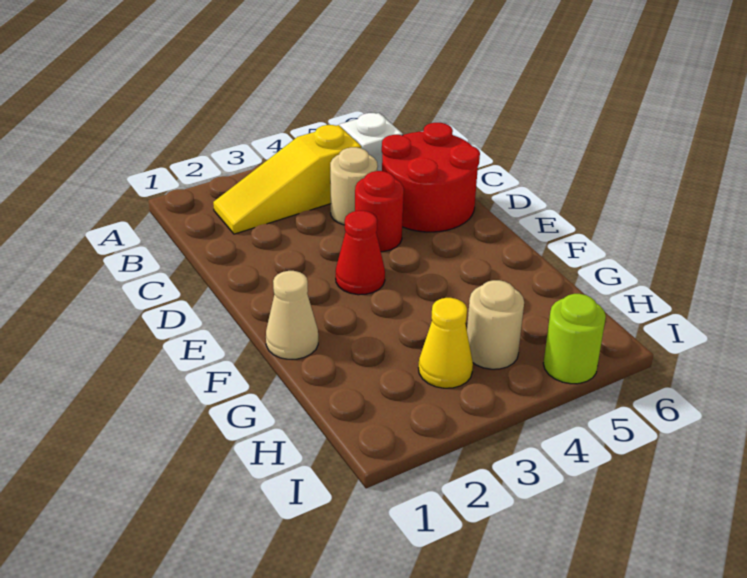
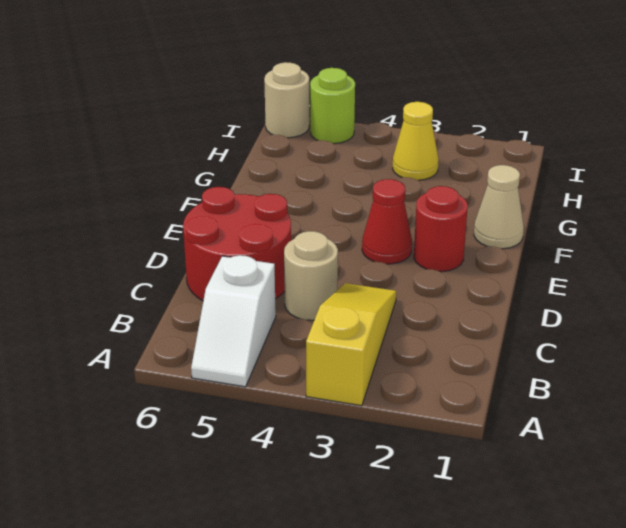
yellow 1x3 slope [213,125,361,234] -> yellow 1x3 slope turned to [306,283,396,406]
red 1x1 round brick [355,171,404,252] -> red 1x1 round brick moved to [414,186,468,272]
tan 1x1 round brick [467,280,524,369] -> tan 1x1 round brick moved to [264,62,309,138]

